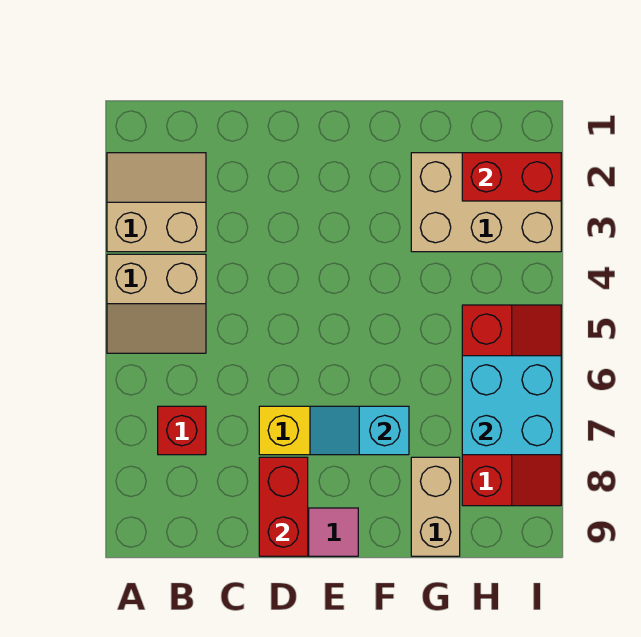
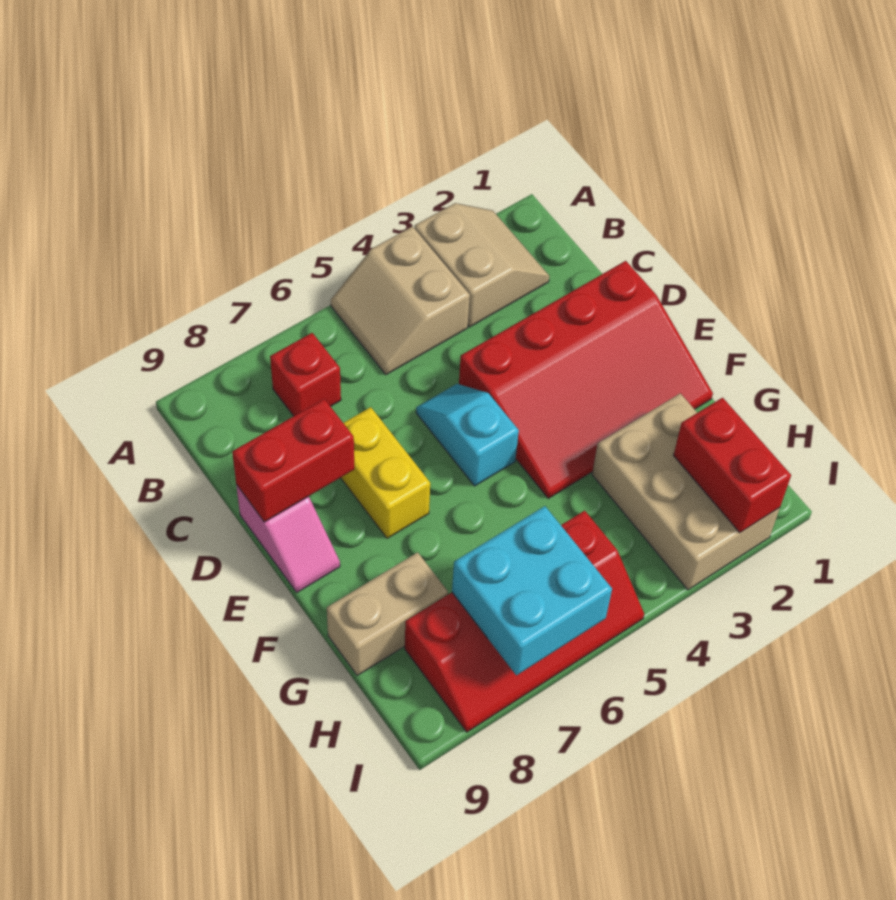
none -> red 3x4 slope [459,261,713,498]
cyan 1x2 slope [310,406,409,455] -> cyan 1x2 slope moved to [416,384,519,486]

